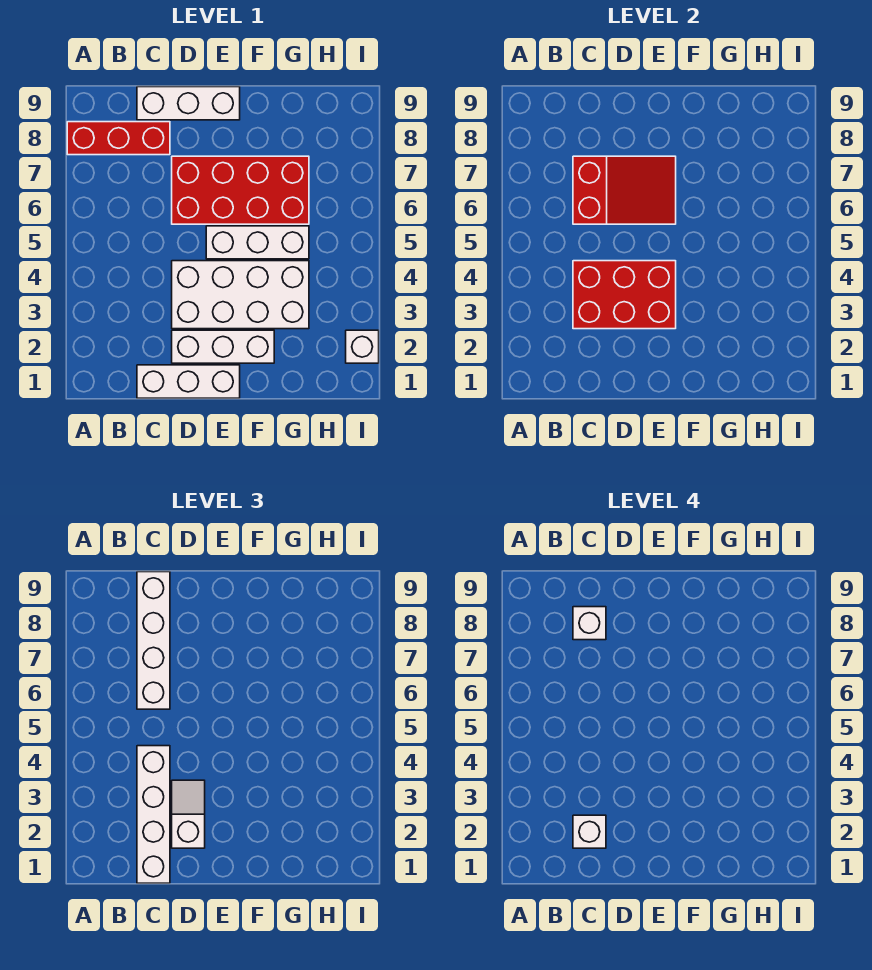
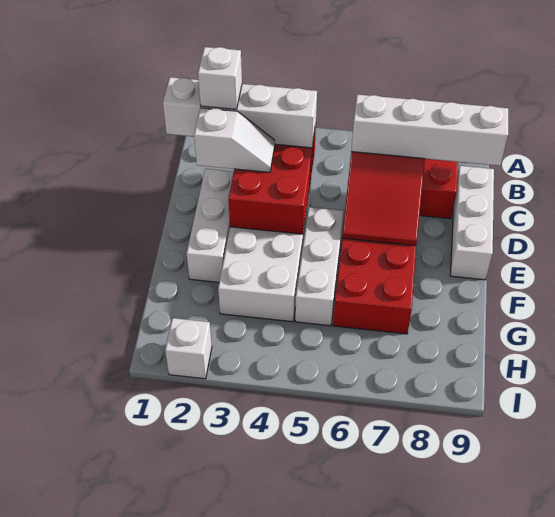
white 1x3 brick [137,365,240,398] -> none
white 1x1 brick [573,607,606,640] -> none

